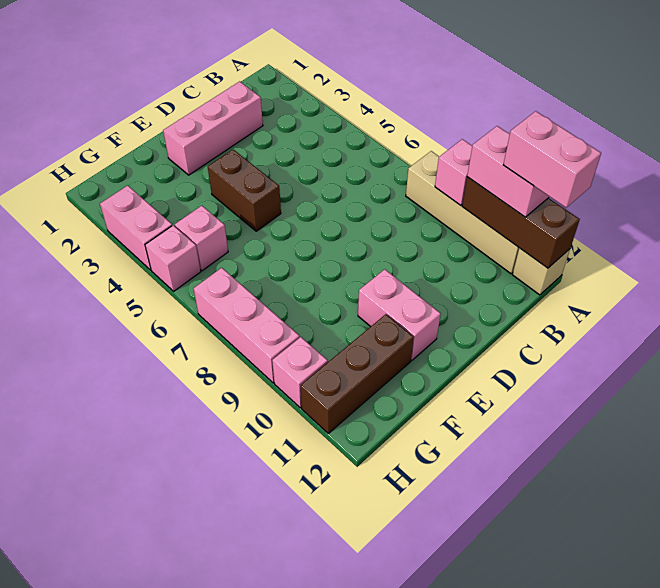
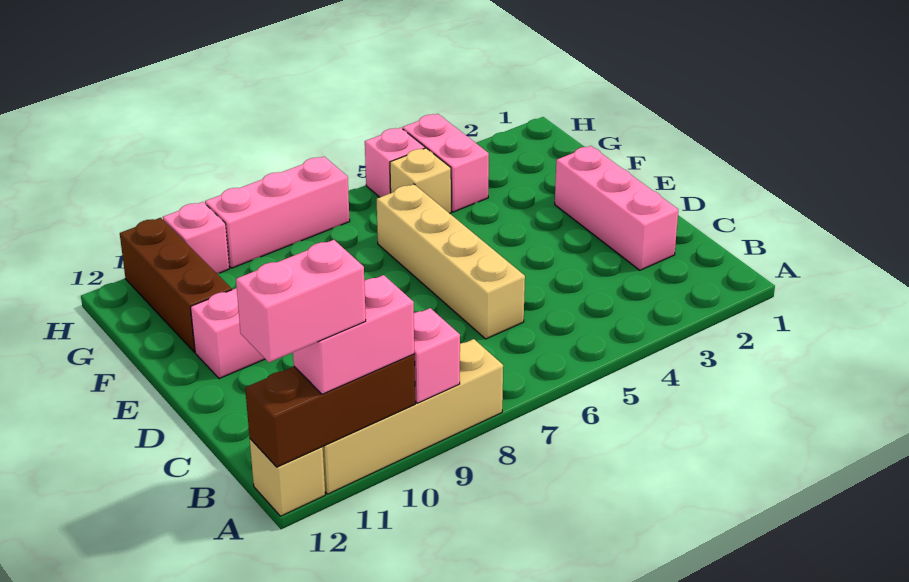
none -> tan 1x4 brick [377,184,525,339]
brown 1x2 brick [208,150,281,231] -> none
pink 1x1 brick [175,206,228,271] -> tan 1x1 brick [390,148,451,213]
pink 1x2 brick [100,186,172,270] -> pink 1x2 brick turned to [403,114,489,212]

